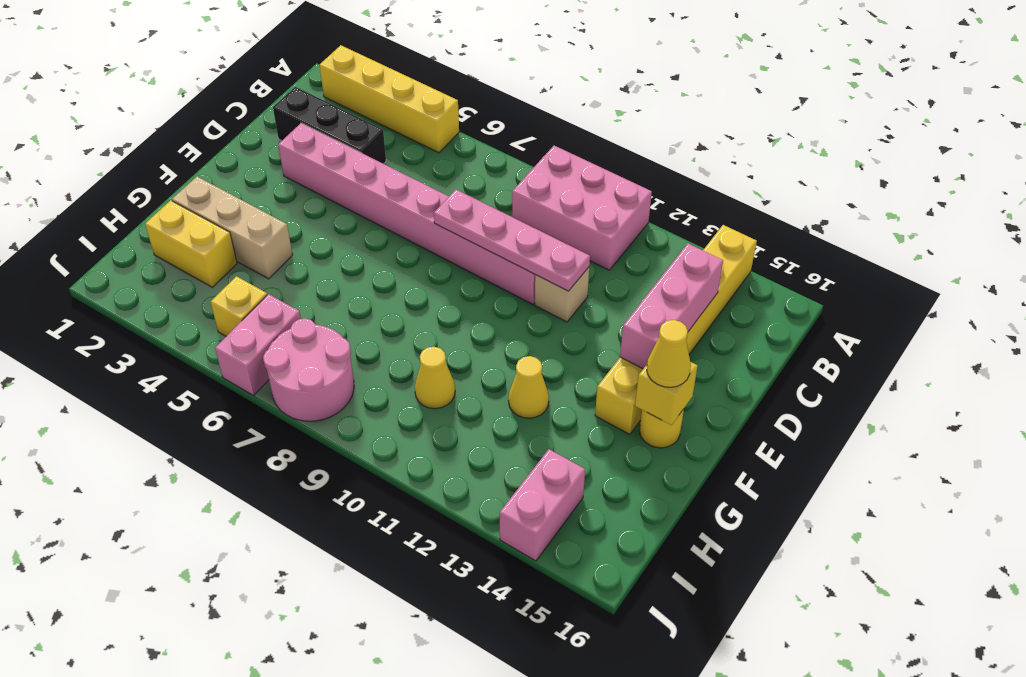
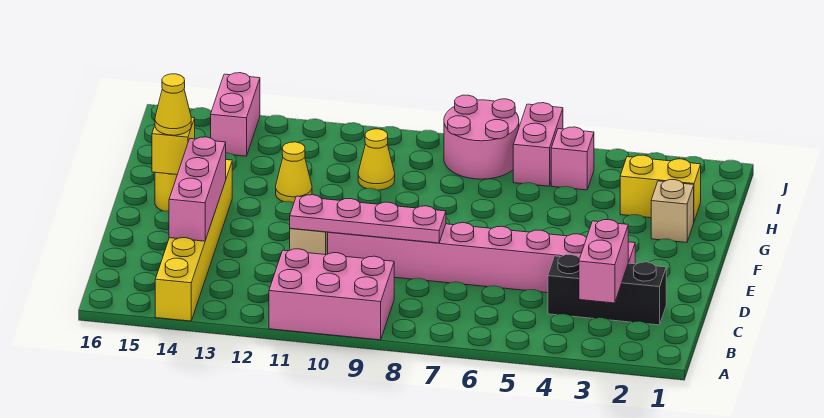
yellow 1x4 brick [320,45,459,153] -> none
none -> pink 1x2 brick [579,220,628,303]
tan 1x3 brick [172,177,293,279] -> tan 1x1 brick [651,180,694,242]
yellow 1x1 brick [211,276,267,336] -> pink 1x1 brick [551,127,594,190]

